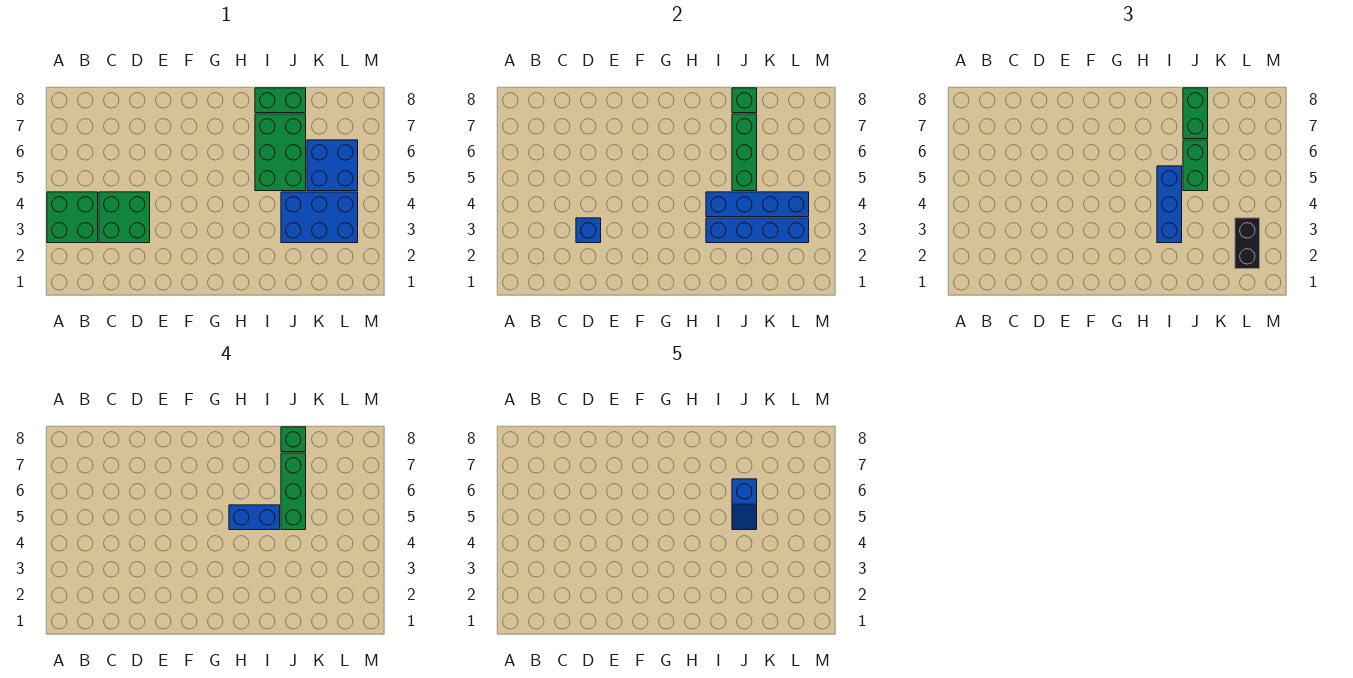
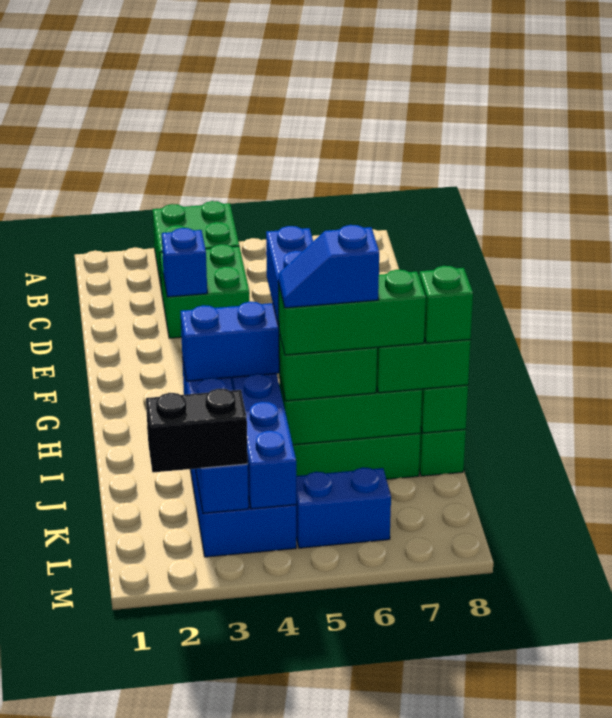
blue 2x2 brick [307,140,358,191] -> blue 1x2 brick [296,467,391,548]

